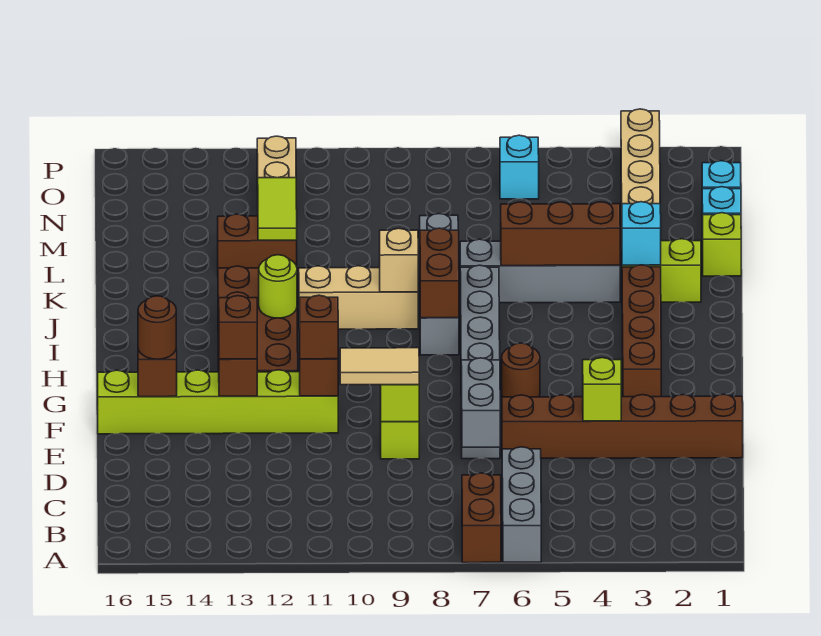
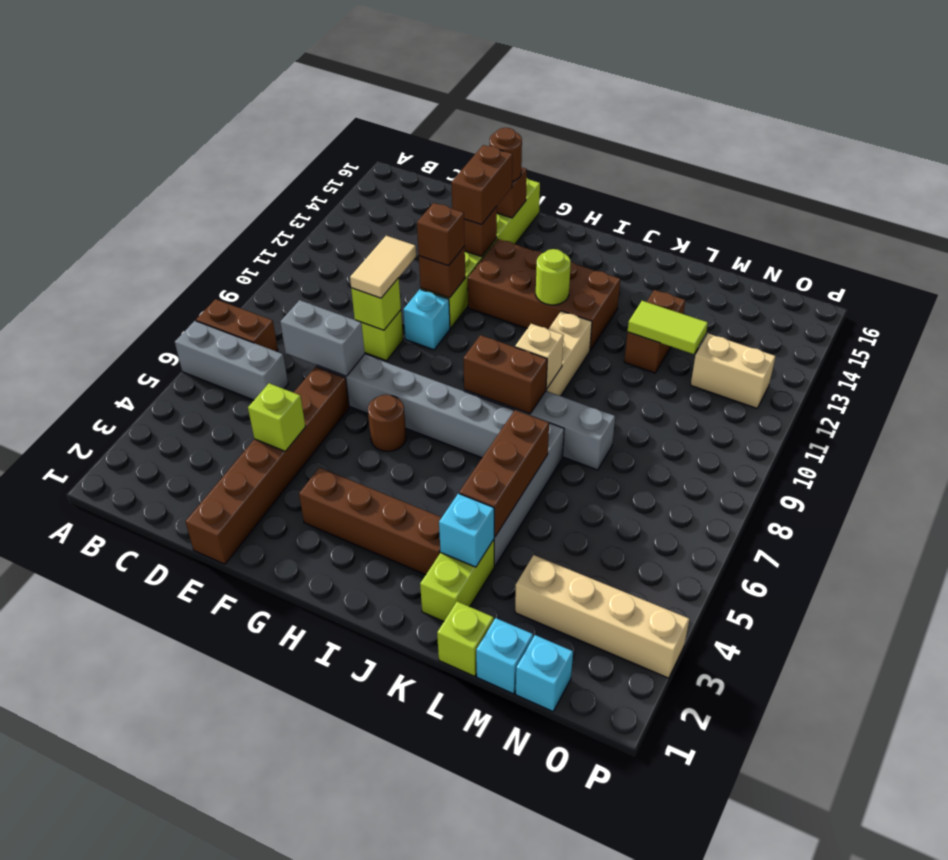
brown 1x1 brick [218,296,257,359] -> brown 1x2 brick [451,145,512,225]
cyan 1x1 brick [500,135,539,199] -> cyan 1x1 brick moved to [403,289,450,350]

